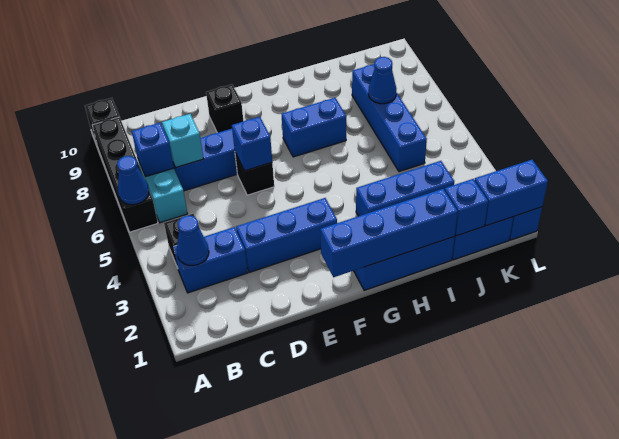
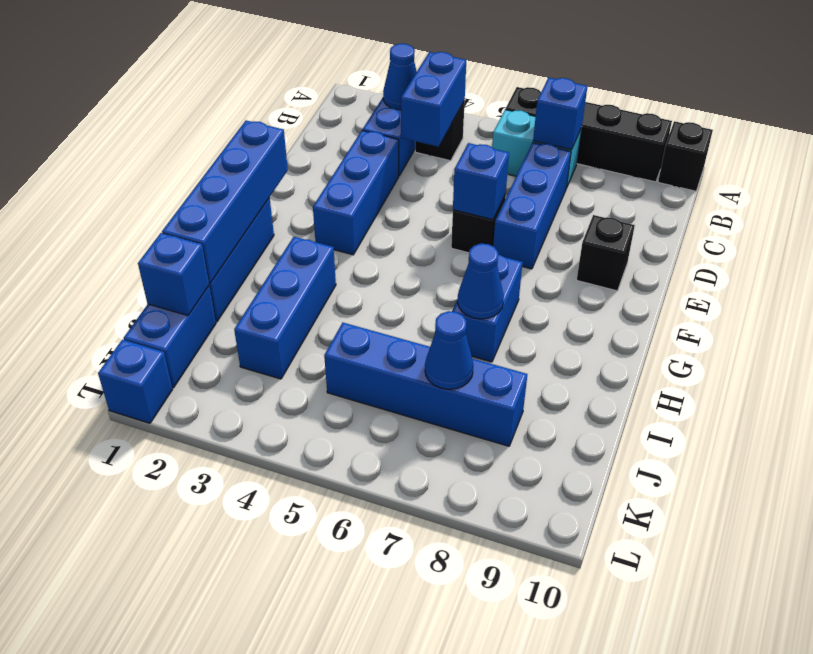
blue 1x1 cone [117,156,149,205] -> blue 1x1 cone moved to [458,244,504,319]
cyan 1x1 brick [162,114,203,168] -> none
blue 1x2 brick [475,160,548,226] -> blue 1x2 brick moved to [401,52,466,146]

